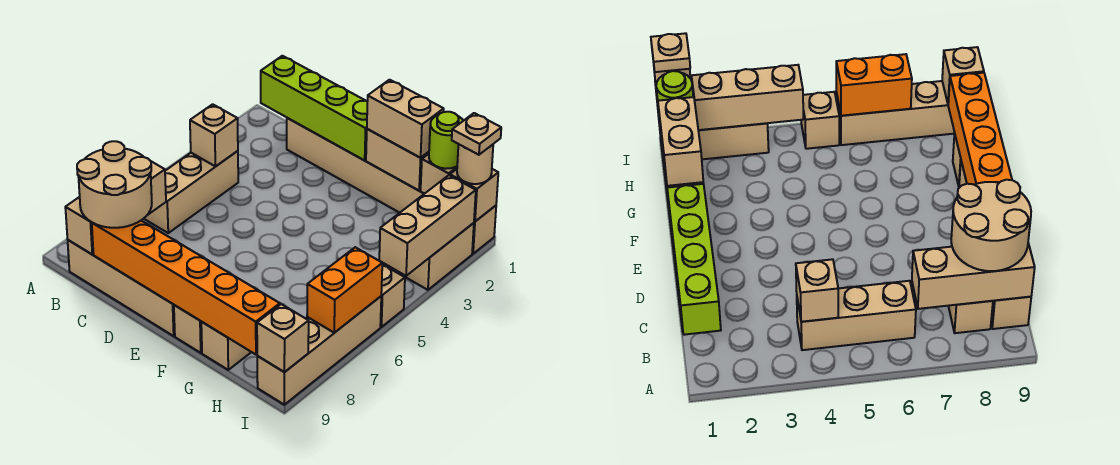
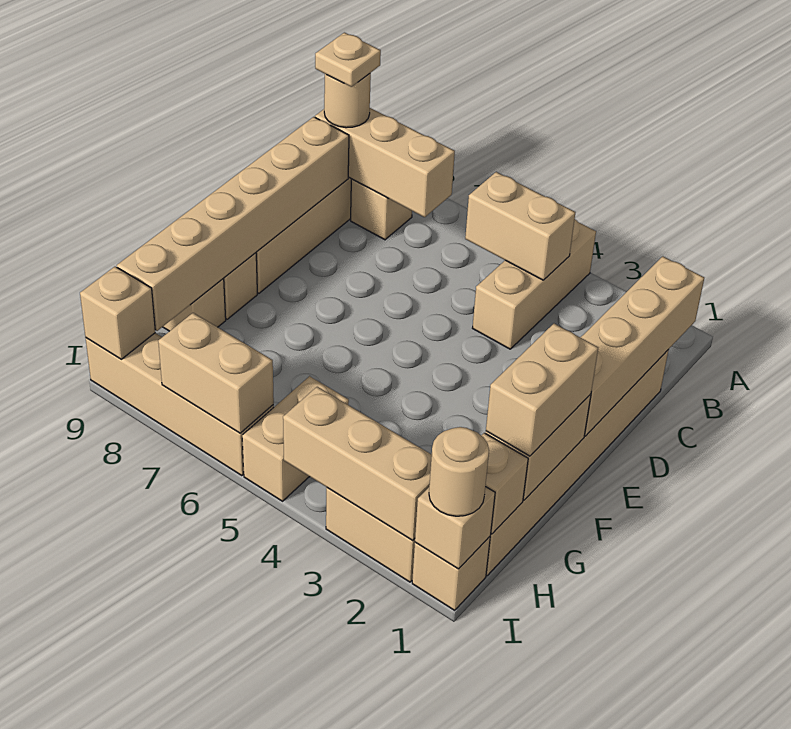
lime 1x4 brick [261,56,367,160] -> tan 1x4 brick [581,256,704,436]
tan 1x3 brick [144,151,238,233] -> tan 1x3 brick turned to [473,220,596,349]
tan 1x1 brick [190,104,238,166] -> tan 1x2 brick [465,172,576,280]
tan 2x2 round brick [77,141,152,228] -> tan 1x1 round brick [324,73,371,128]
orange 1x6 brick [92,221,280,355] -> tan 1x6 brick [117,117,349,331]
lime 1x1 round brick [429,112,463,169] -> none
tan 1x1 plate [452,113,501,155] -> tan 1x1 plate moved to [315,33,381,87]
tan 1x1 brick [380,264,405,327] -> tan 1x2 brick [242,376,349,501]
orange 1x2 brick [307,247,382,333] -> tan 1x2 brick [158,313,274,433]

